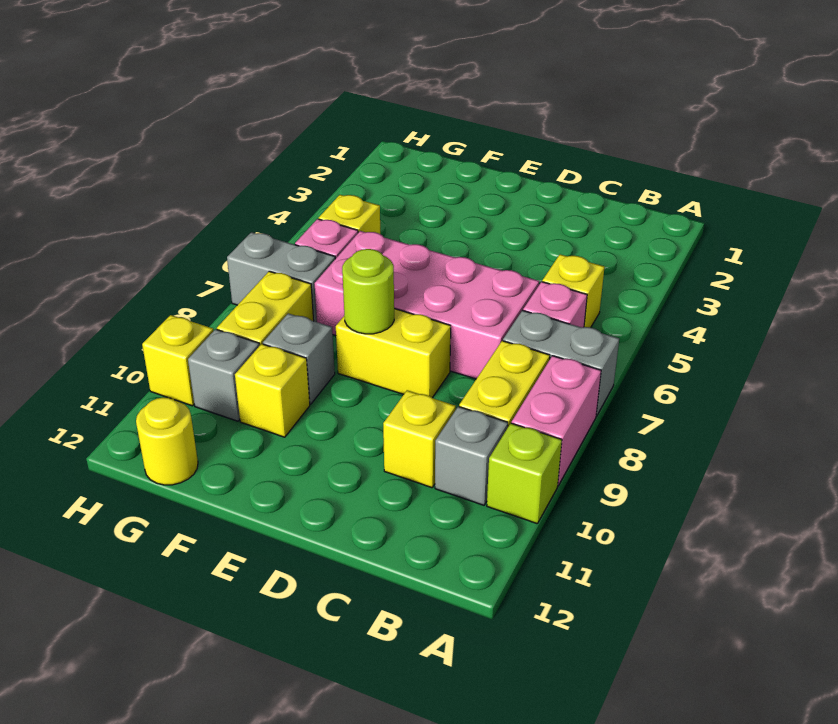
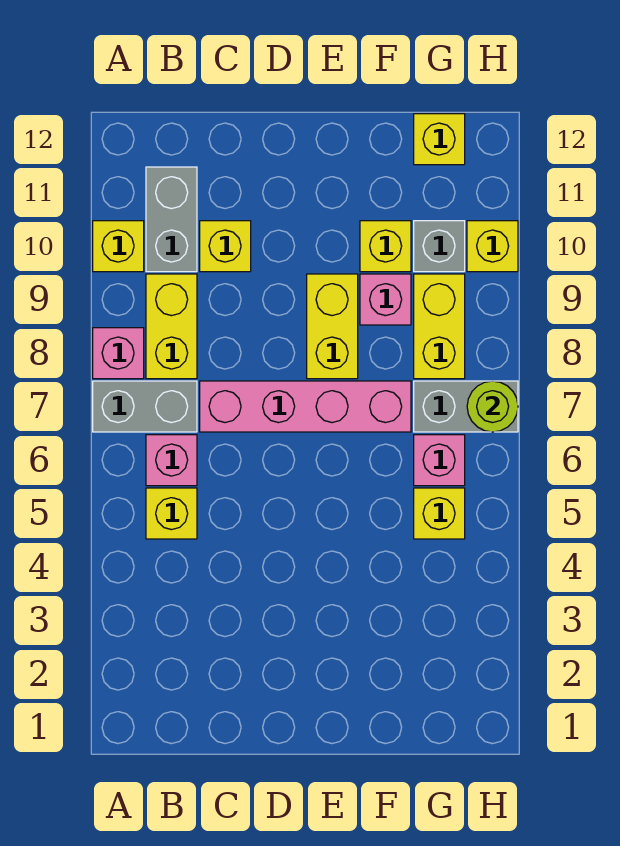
pink 1x2 brick [512,356,601,485] -> pink 1x1 brick [93,328,144,379]
lime 1x1 brick [487,423,562,524] -> yellow 1x1 brick [93,221,144,272]
grey 1x1 brick [435,407,508,505] -> grey 1x2 brick [146,167,197,272]
pink 2x4 brick [315,231,539,379] -> pink 1x4 brick [200,381,411,432]
yellow 1x2 brick [336,309,451,398] -> yellow 1x2 brick turned to [307,274,358,379]
lime 1x1 round brick [342,249,394,334] -> lime 1x1 round brick moved to [467,381,518,432]
grey 1x1 brick [263,313,335,404] -> pink 1x1 brick [360,274,411,325]
yellow 1x1 round brick [136,397,198,485] -> yellow 1x1 brick [414,114,465,165]

